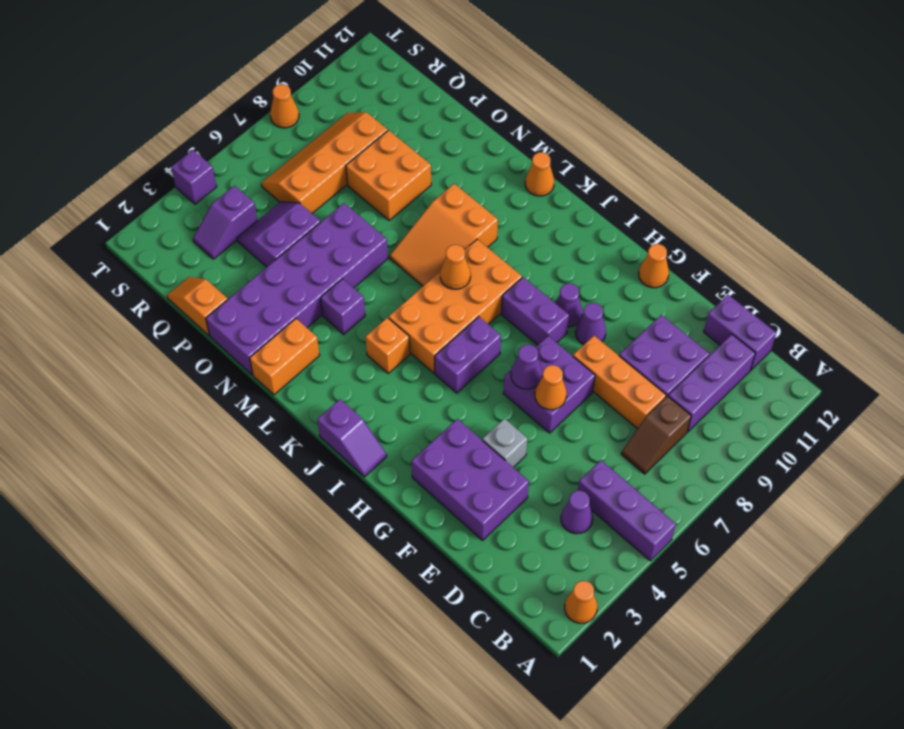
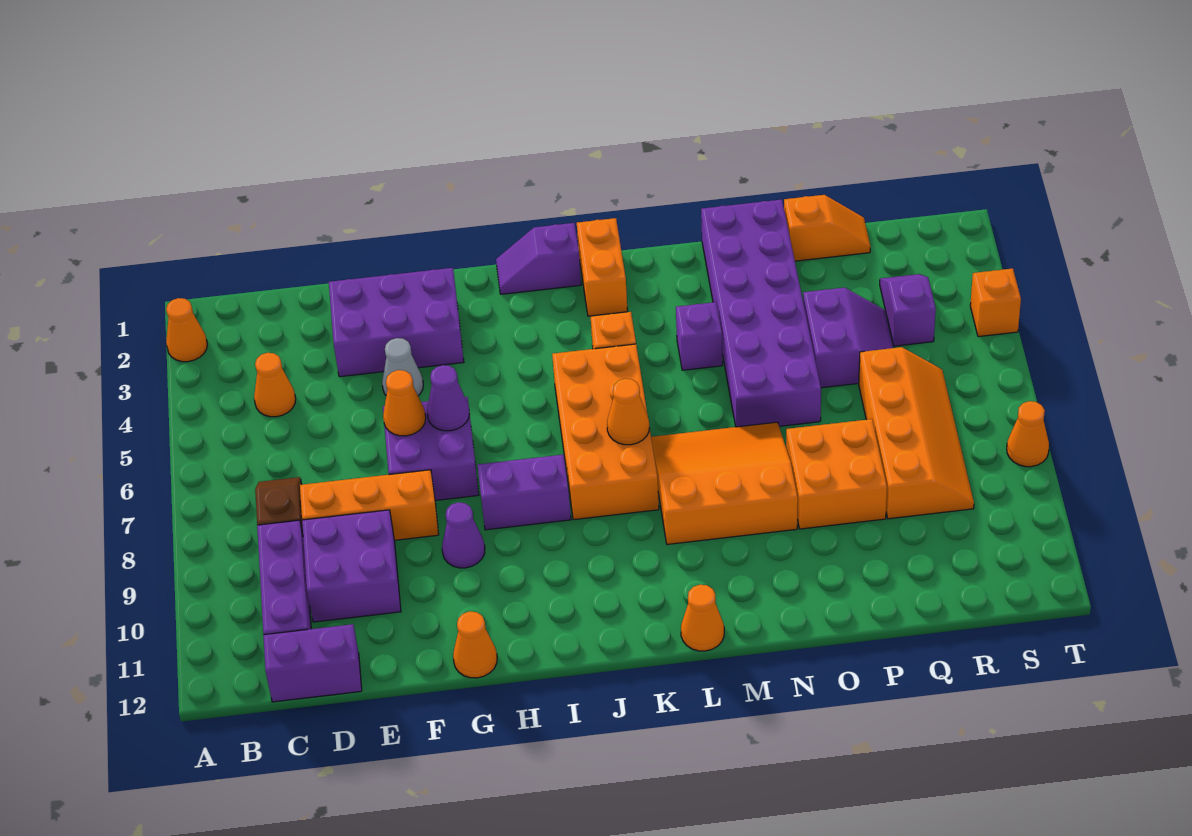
purple 1x3 brick [578,460,676,561] -> none
purple 1x1 cone [561,491,593,534] -> orange 1x1 cone [254,353,296,417]
grey 1x1 brick [482,419,527,467] -> grey 1x1 cone [382,338,423,396]
purple 1x1 cone [555,283,582,327] -> none
purple 1x2 brick [435,317,501,393] -> none
orange 2x3 slope [390,184,498,286] -> orange 3x3 slope [651,422,798,544]
orange 1x2 brick [250,319,320,395] -> orange 1x2 brick moved to [577,218,628,316]
purple 1x1 brick [171,150,217,204] -> orange 1x1 brick [970,268,1021,337]

